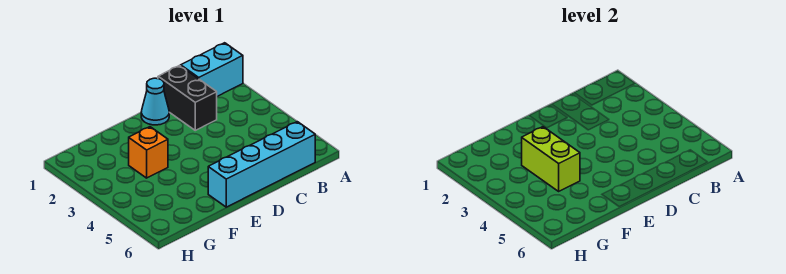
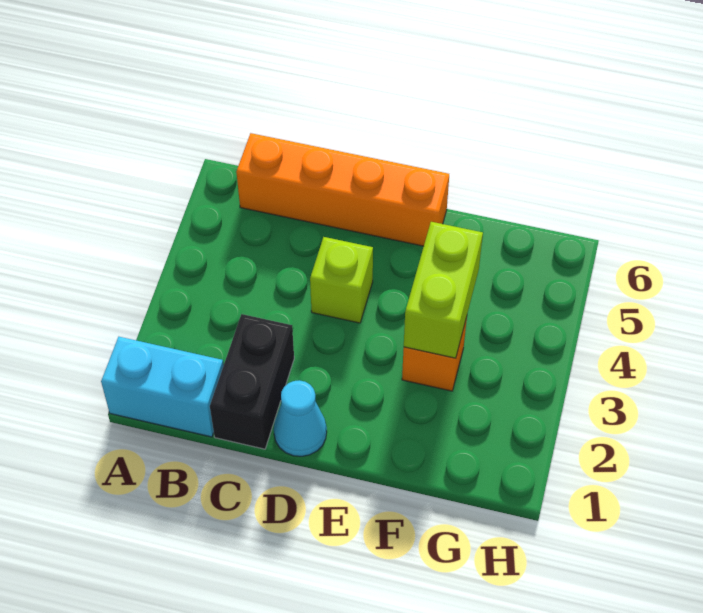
cyan 1x4 brick [208,122,315,207] -> orange 1x4 brick [236,133,449,246]
none -> lime 1x1 brick [310,237,373,323]

